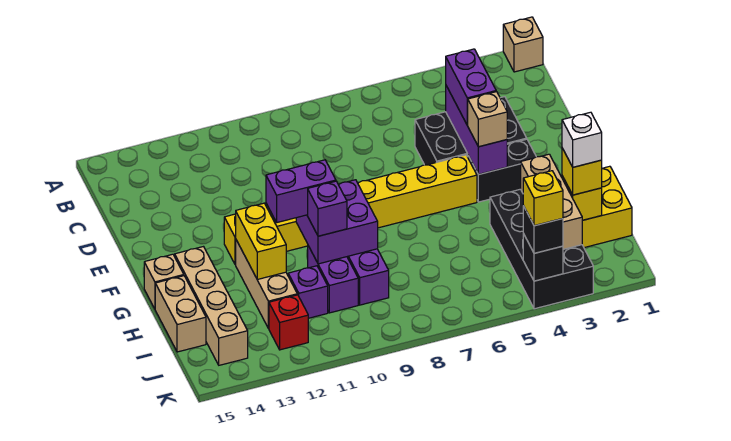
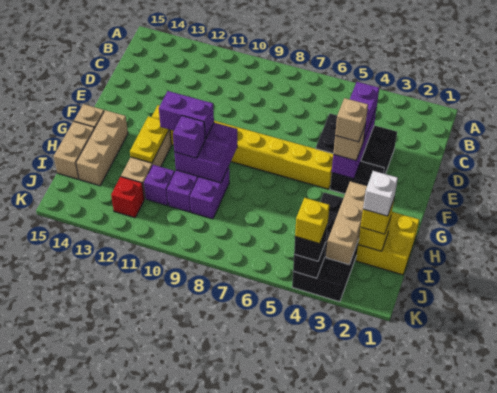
tan 1x1 brick [503,17,543,72] -> tan 1x1 brick moved to [335,98,368,142]
yellow 1x2 brick [236,203,286,279] -> yellow 1x2 plate [130,116,169,163]
tan 1x4 brick [175,247,248,365] -> tan 1x3 brick [76,110,128,186]

